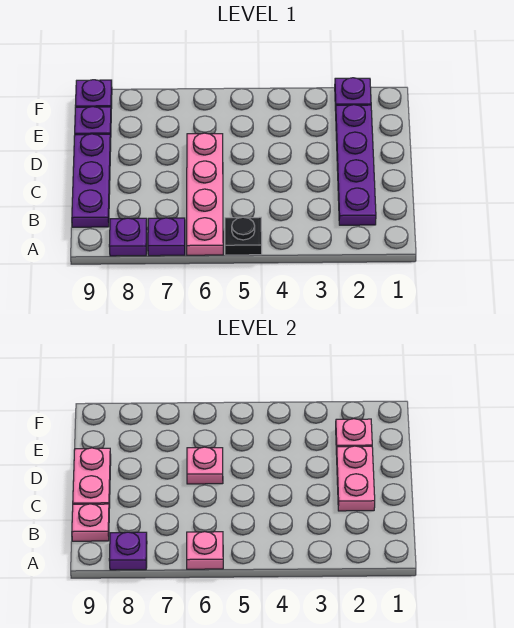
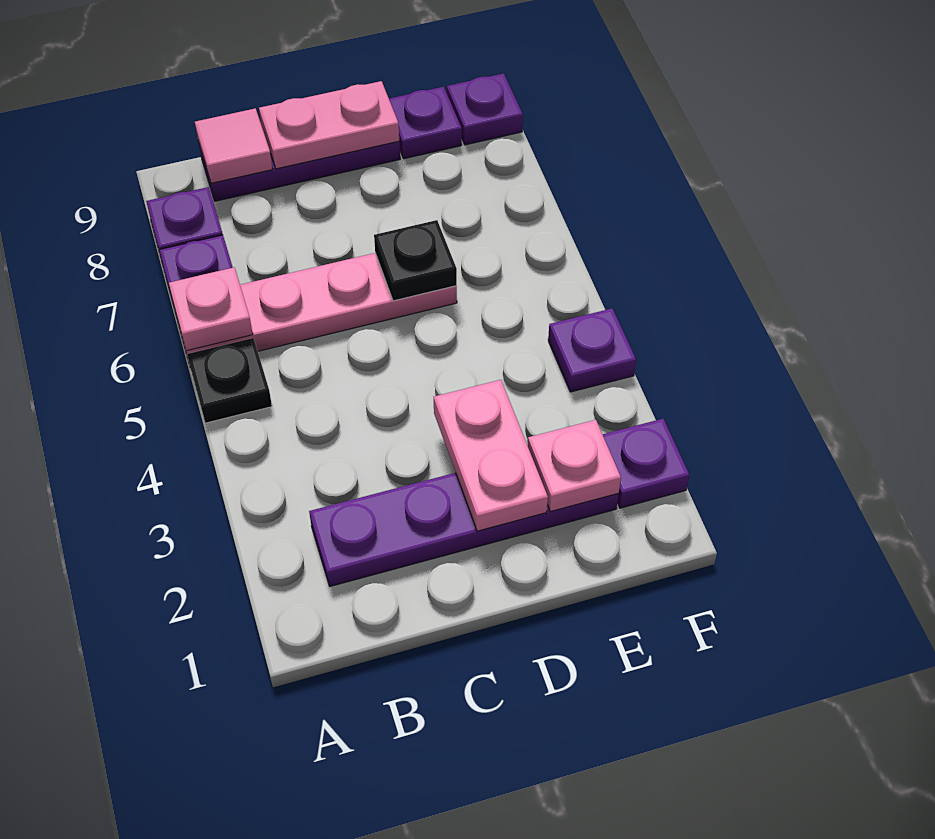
purple 1x1 plate [109,532,147,570] -> purple 1x1 plate moved to [548,309,636,392]
pink 1x1 plate [72,504,109,541] -> pink 1x1 tile [195,108,272,183]
pink 1x2 plate [337,446,375,511] -> pink 1x2 plate turned to [434,380,548,531]
pink 1x1 plate [187,447,223,484] -> black 1x1 plate [374,220,457,301]

